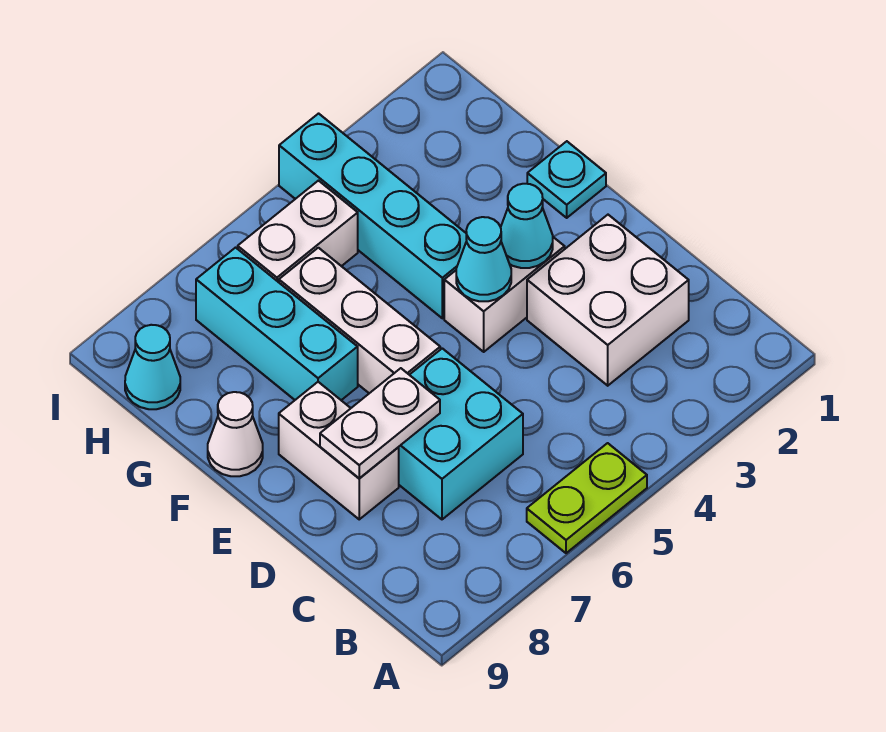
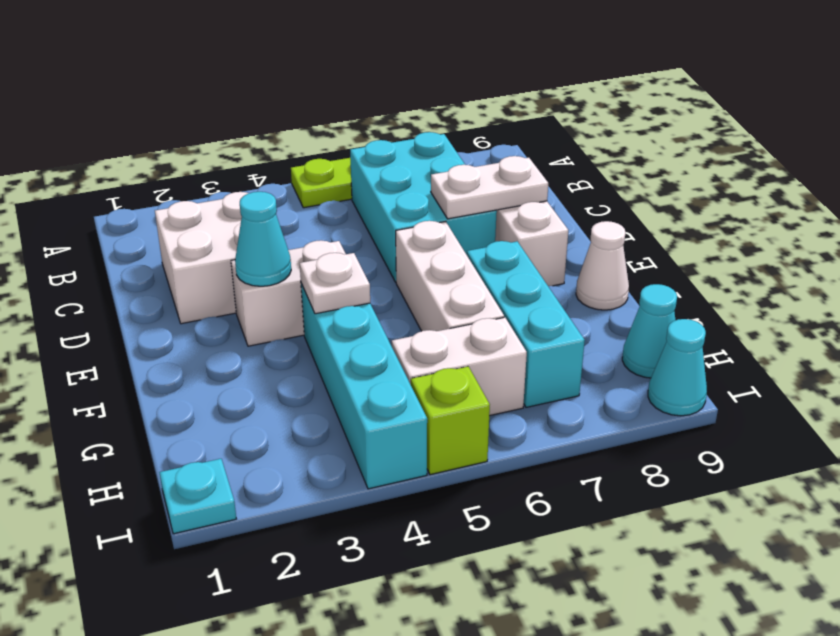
cyan 2x2 brick [399,348,523,519] -> cyan 2x3 brick [350,132,497,282]
cyan 1x1 cone [456,217,511,301] -> cyan 1x1 cone moved to [648,319,707,416]
cyan 1x1 plate [527,141,606,218] -> cyan 1x1 plate moved to [159,459,236,534]
none -> white 1x1 plate [300,253,370,314]
none -> lime 1x1 brick [411,366,490,475]

